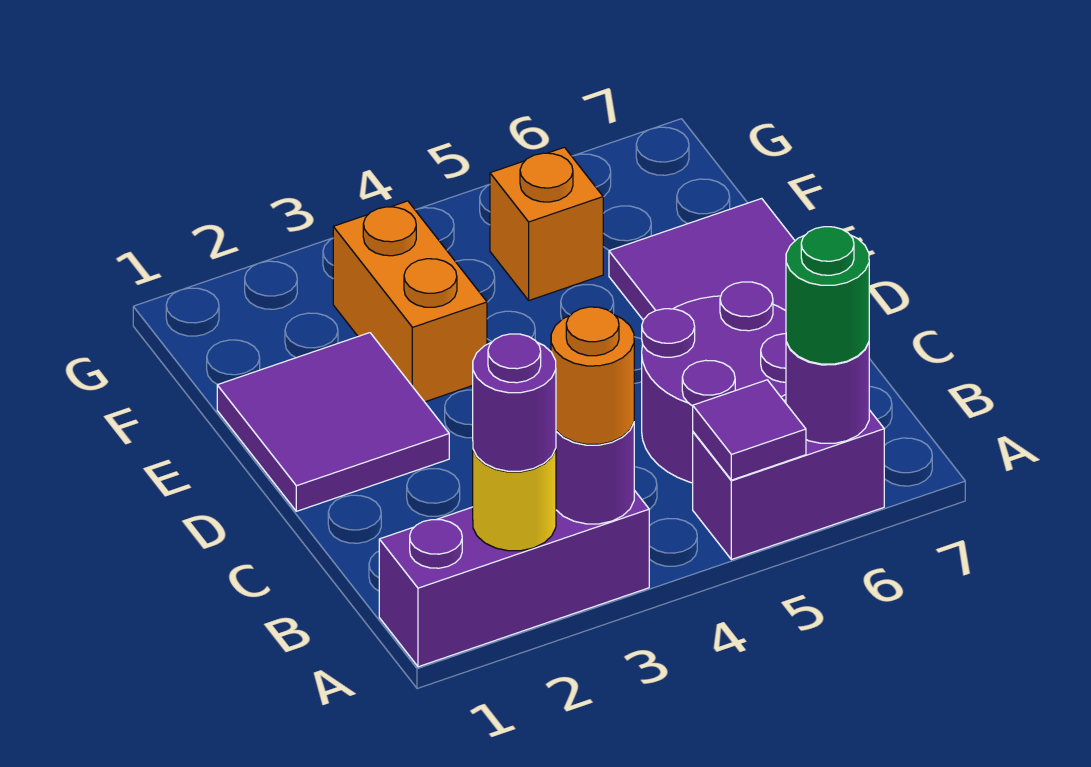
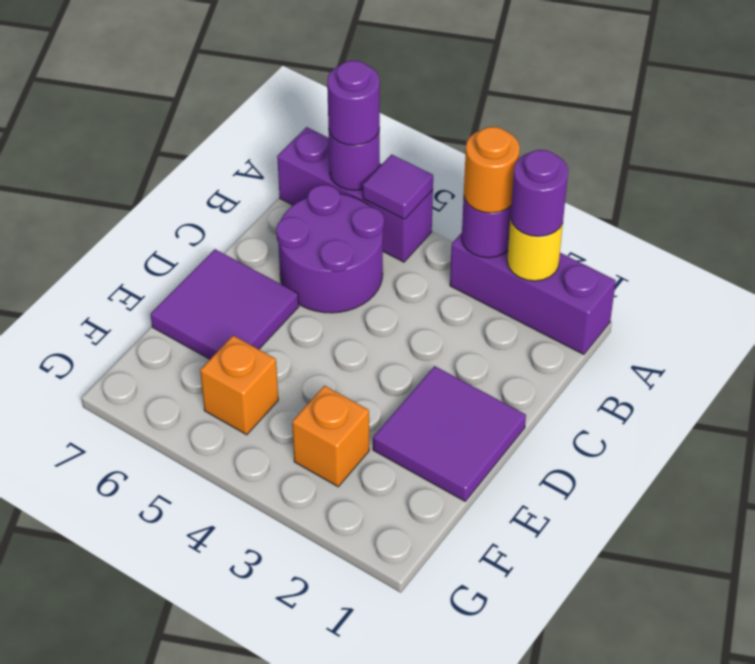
purple 1x2 brick [693,400,884,560] -> purple 1x3 brick [277,127,433,262]
green 1x1 round brick [786,227,869,364] -> purple 1x1 round brick [327,61,380,145]
orange 1x2 brick [333,201,487,402] -> orange 1x1 brick [292,386,369,487]

